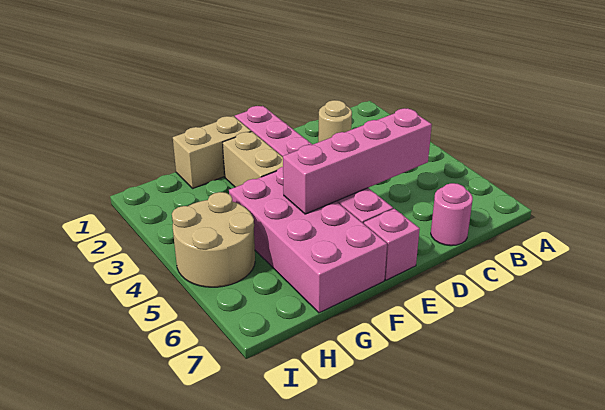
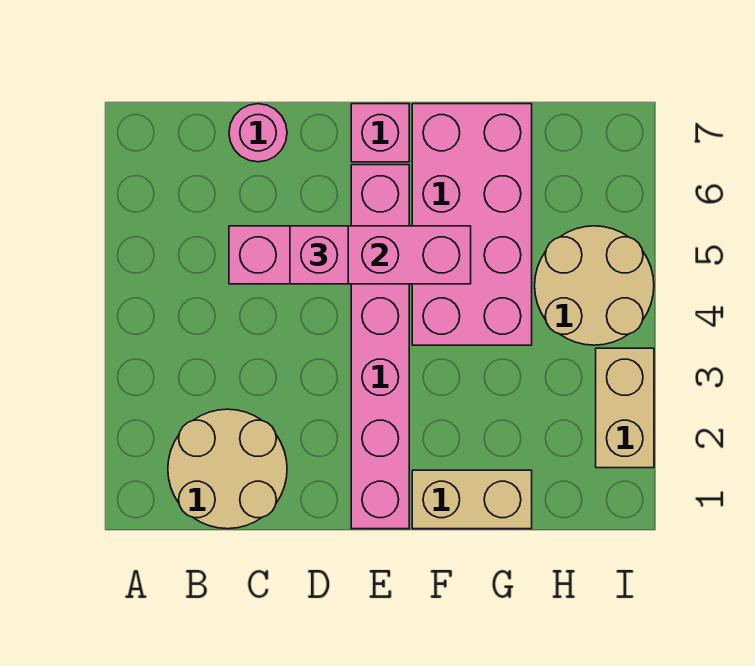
tan 1x1 round brick [318,100,352,142] -> tan 2x2 round brick [168,409,287,529]
none -> pink 1x1 brick [290,226,348,284]
tan 1x2 brick [222,132,283,187] -> tan 1x2 brick moved to [596,348,654,468]

